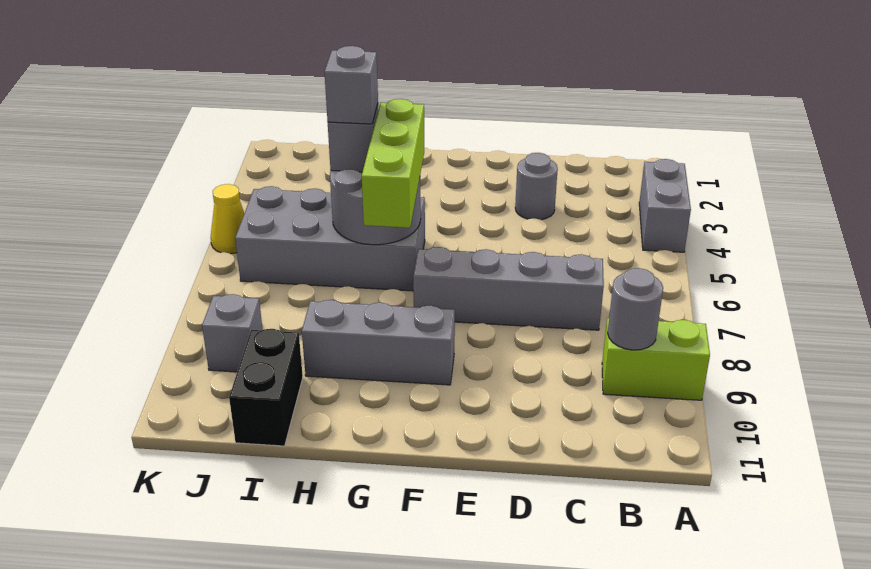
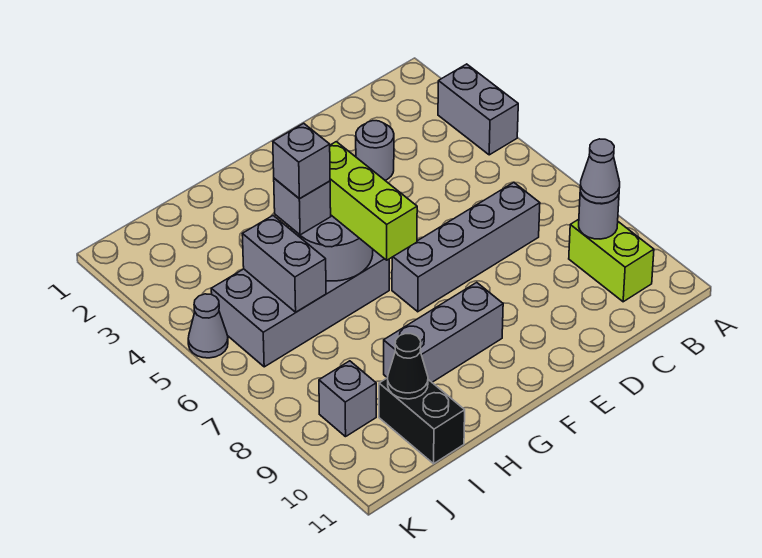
lime 1x2 brick [602,318,710,400] -> lime 1x2 brick turned to [569,219,654,302]
none -> grey 1x1 cone [580,139,620,204]
none -> grey 1x2 brick [242,216,326,312]
none -> black 1x1 cone [388,334,428,399]
yellow 1x1 cone [210,184,244,254] -> grey 1x1 cone [188,294,228,358]

